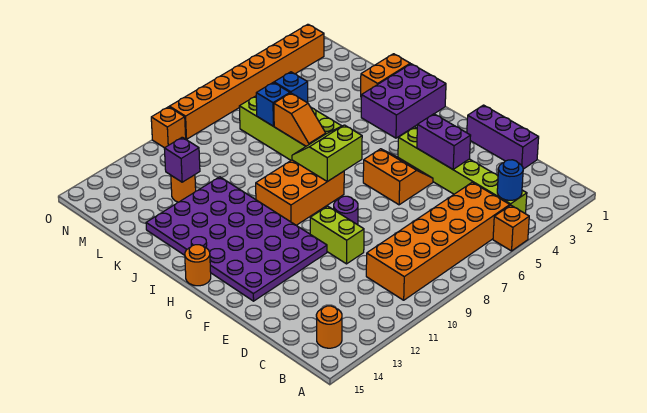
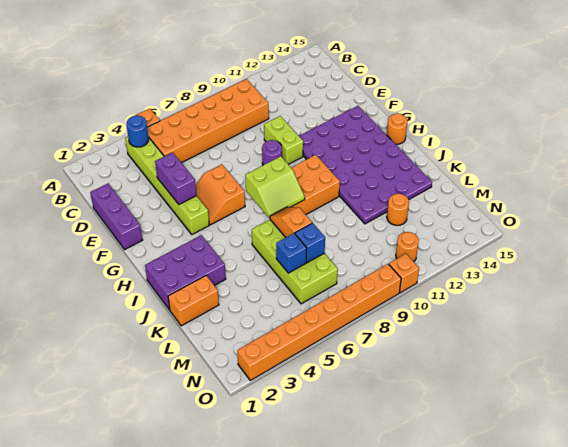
orange 1x1 round brick [316,306,342,348] -> orange 1x1 round brick moved to [396,232,419,262]
purple 1x1 brick [164,137,200,182] -> none

